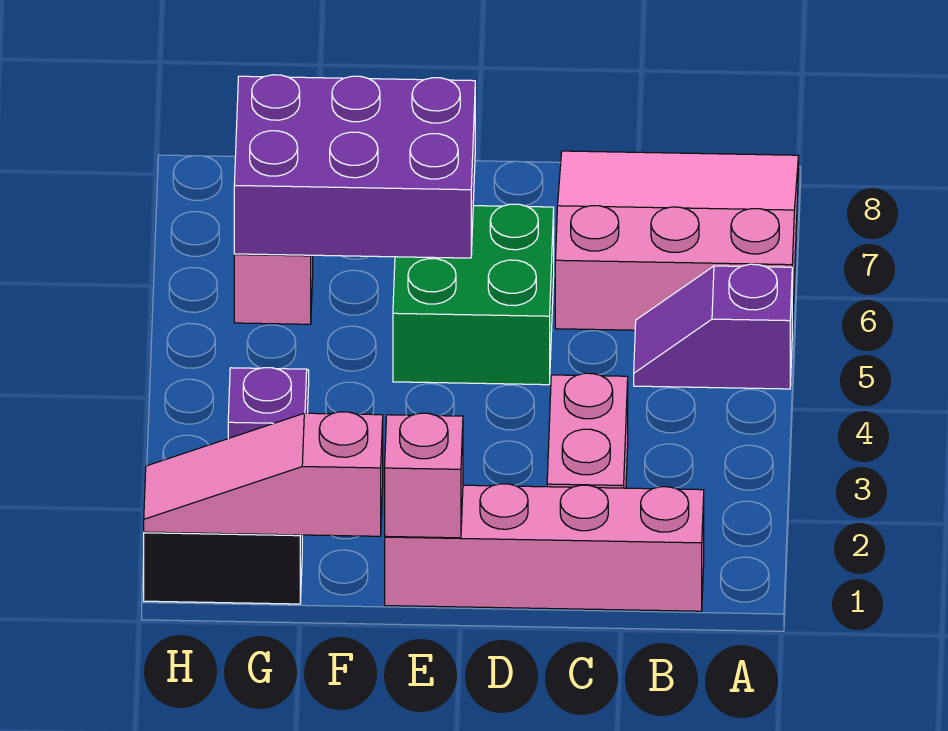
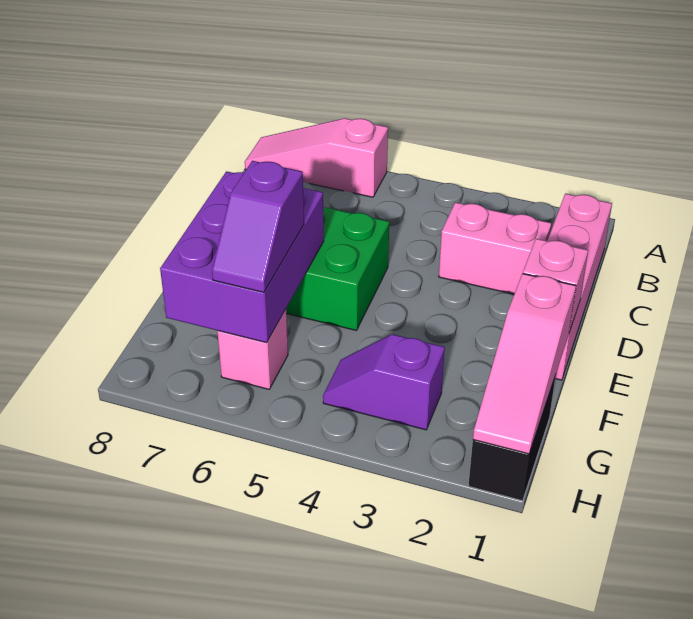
purple 1x2 slope [634,264,792,389] -> purple 1x2 slope moved to [212,161,304,292]
pink 3x3 slope [555,151,799,331] -> pink 1x3 slope [245,118,388,197]

